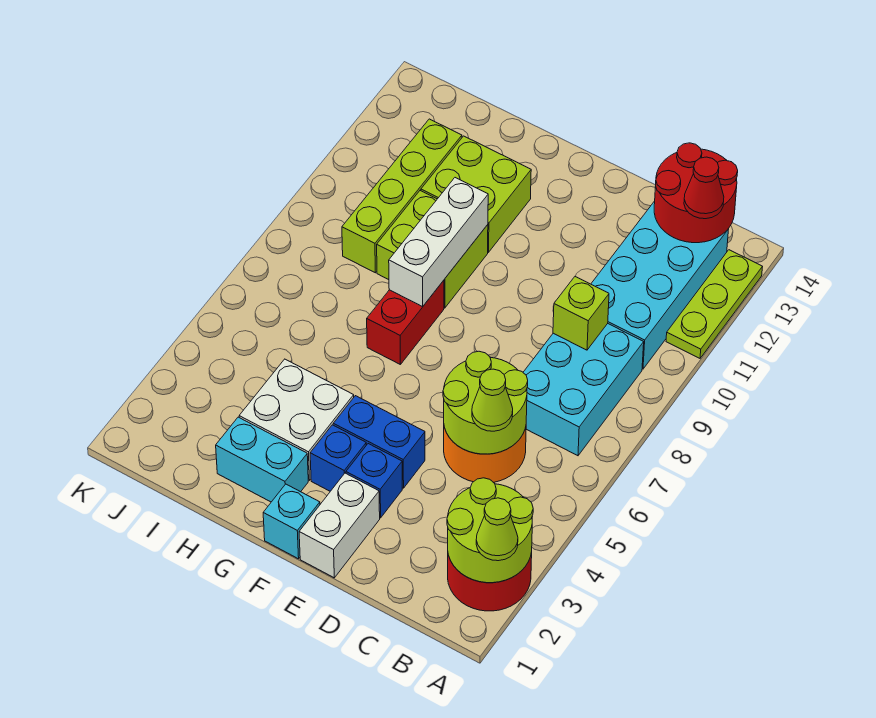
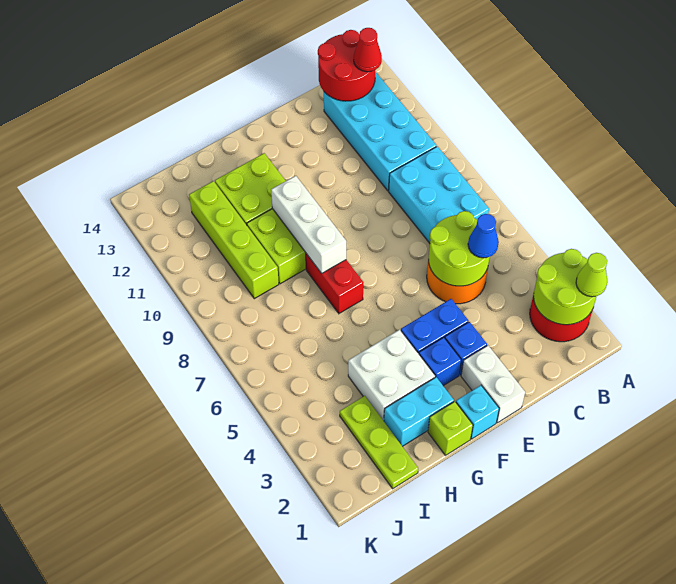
lime 1x3 plate [666,250,762,358] -> lime 1x3 plate moved to [340,396,418,489]
lime 1x1 cone [472,369,513,431] -> blue 1x1 cone [468,214,499,258]
lime 1x1 brick [553,276,609,350] -> lime 1x1 brick moved to [428,401,473,455]

